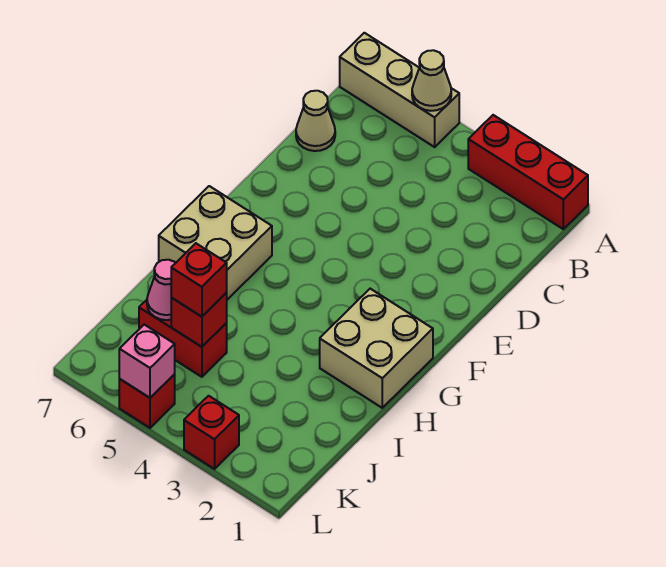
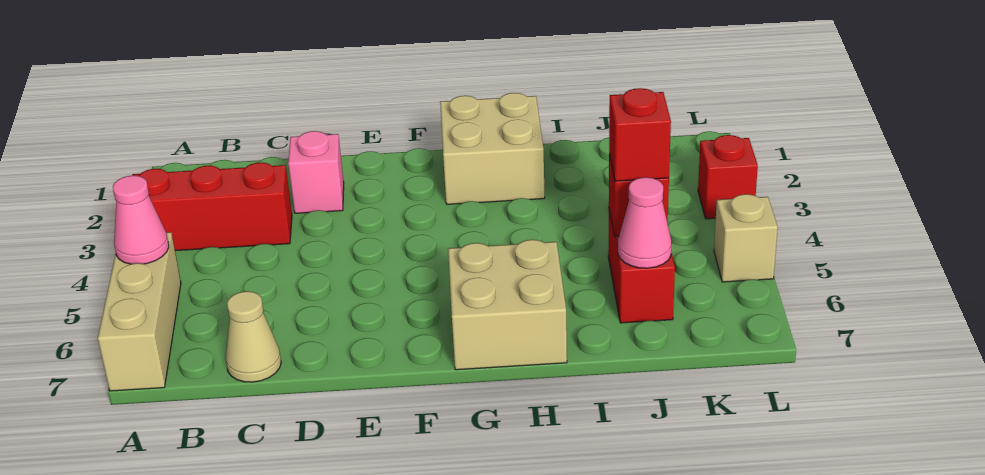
red 1x3 brick [468,115,588,229] -> red 1x3 brick turned to [132,162,292,251]
tan 1x1 cone [412,50,451,111] -> pink 1x1 cone [113,176,169,264]
red 1x1 brick [119,374,175,428] -> tan 1x1 brick [714,194,778,282]
pink 1x1 brick [119,325,175,398] -> pink 1x1 brick moved to [288,131,344,213]

